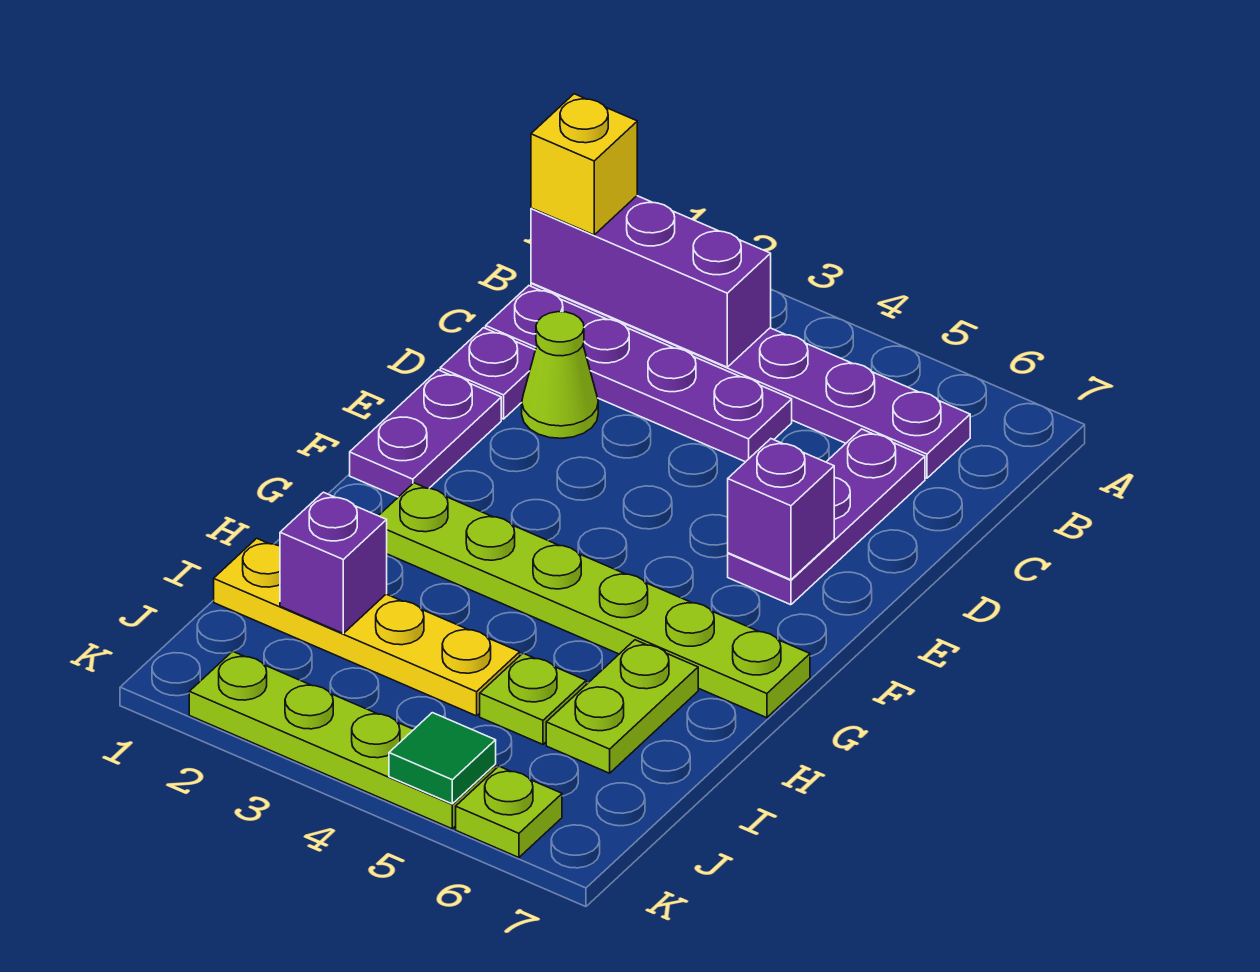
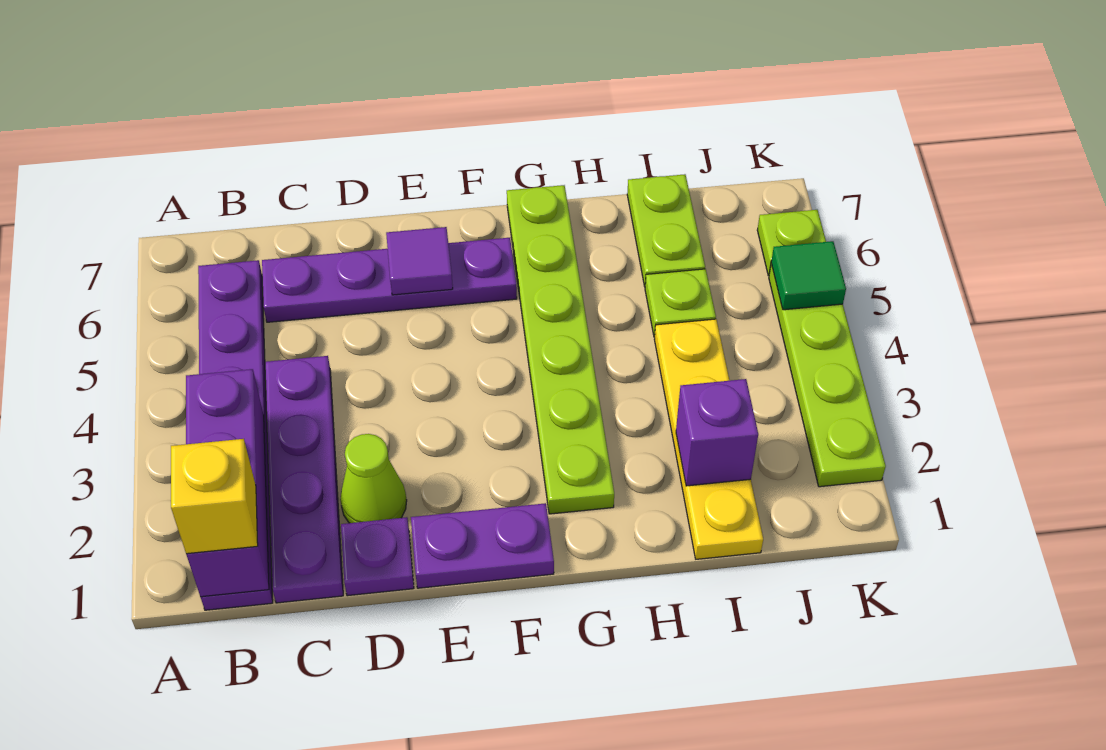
purple 1x3 plate [728,429,925,605] -> purple 1x4 plate [262,238,517,322]
purple 1x1 brick [728,439,834,580] -> purple 1x1 tile [386,227,453,295]
lime 1x2 plate [546,640,698,773] -> lime 1x2 plate turned to [627,174,705,286]

